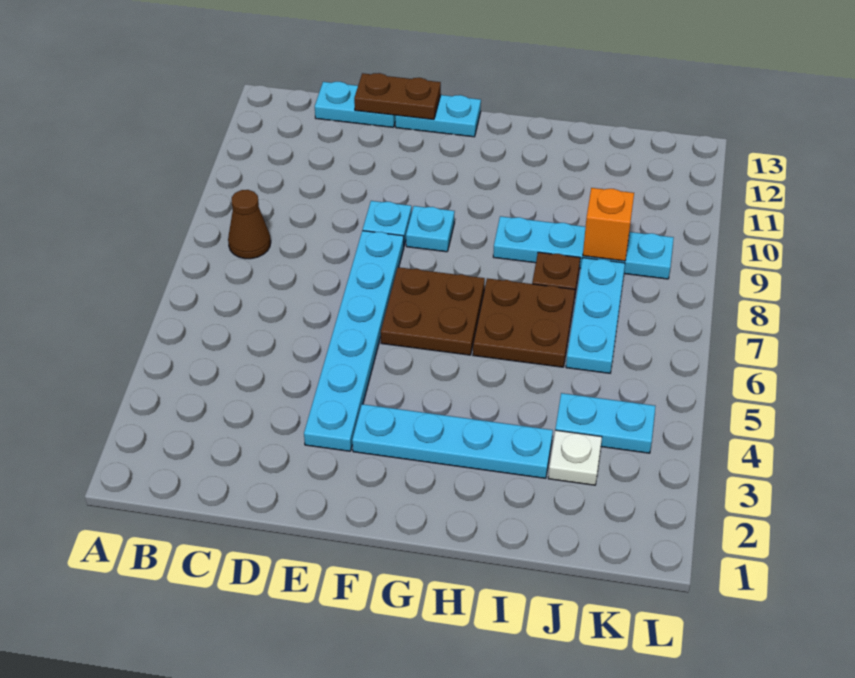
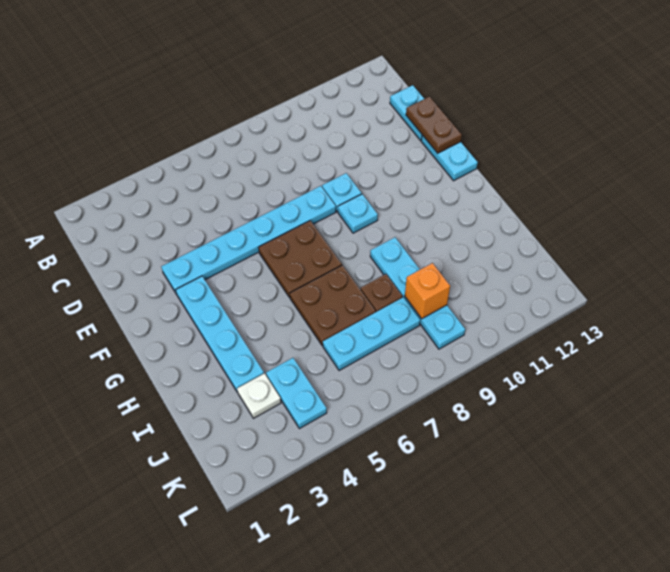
brown 1x1 cone [228,190,271,259] -> none

